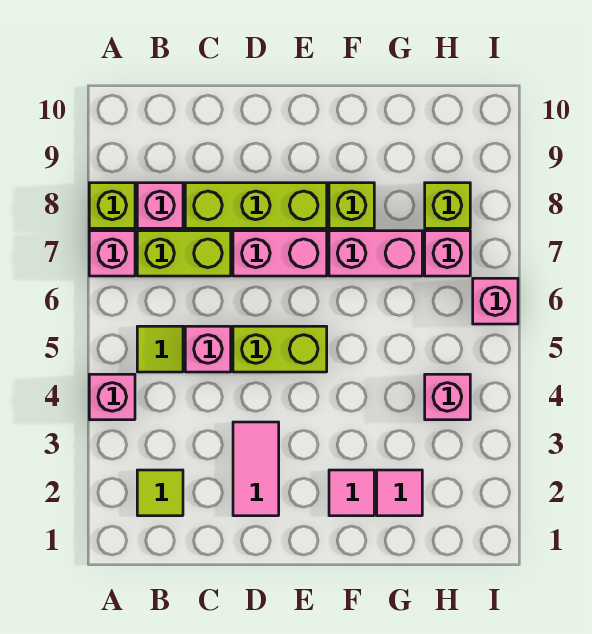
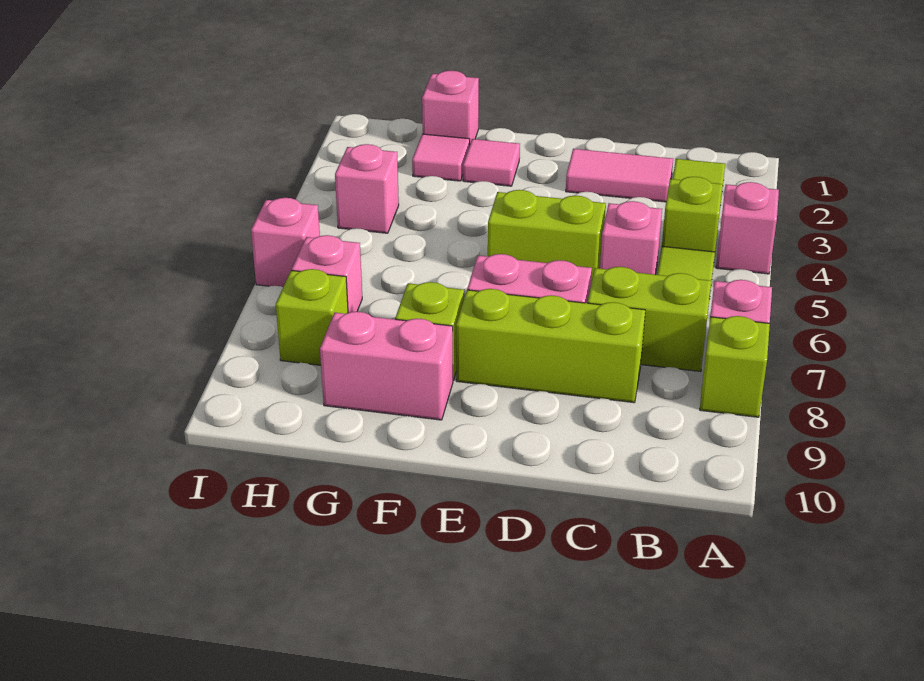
none -> lime 1x1 brick [662,177,723,252]
pink 1x1 brick [137,183,183,228] -> pink 1x1 brick moved to [422,71,479,143]
pink 1x2 tile [233,422,279,516] -> pink 1x2 tile turned to [566,149,673,202]
pink 1x2 brick [329,231,422,276] -> pink 1x2 brick moved to [320,312,453,420]

